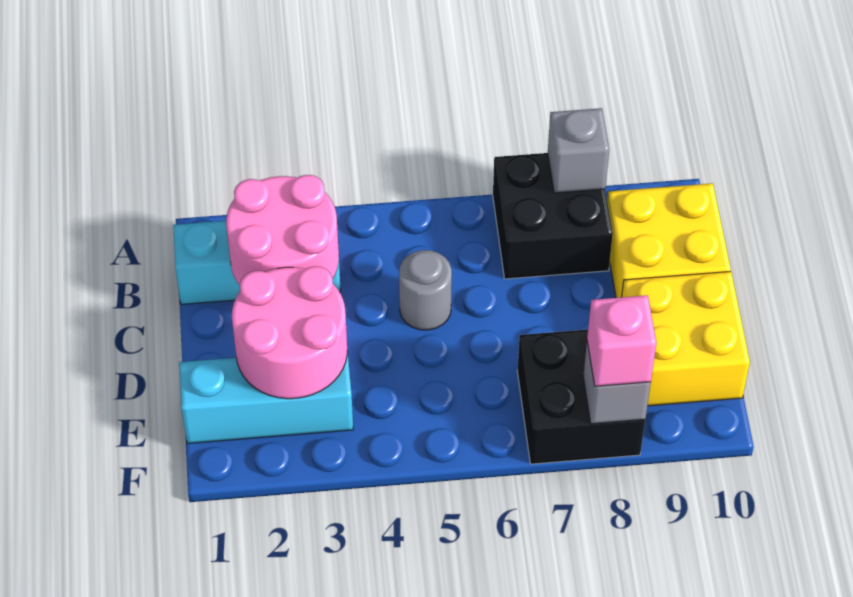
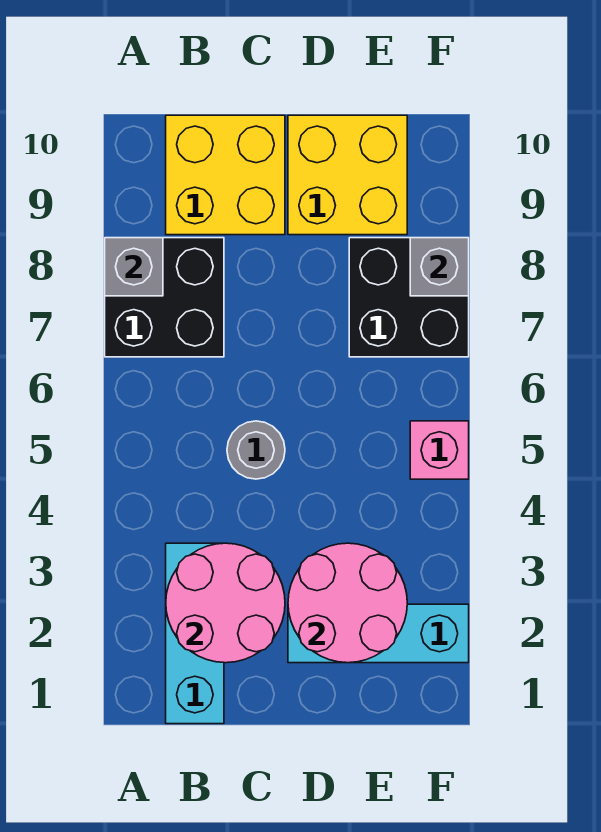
cyan 1x3 brick [179,351,353,444] -> cyan 1x3 brick turned to [288,604,469,663]
pink 1x1 brick [587,295,657,386] -> pink 1x1 brick moved to [410,421,469,479]

